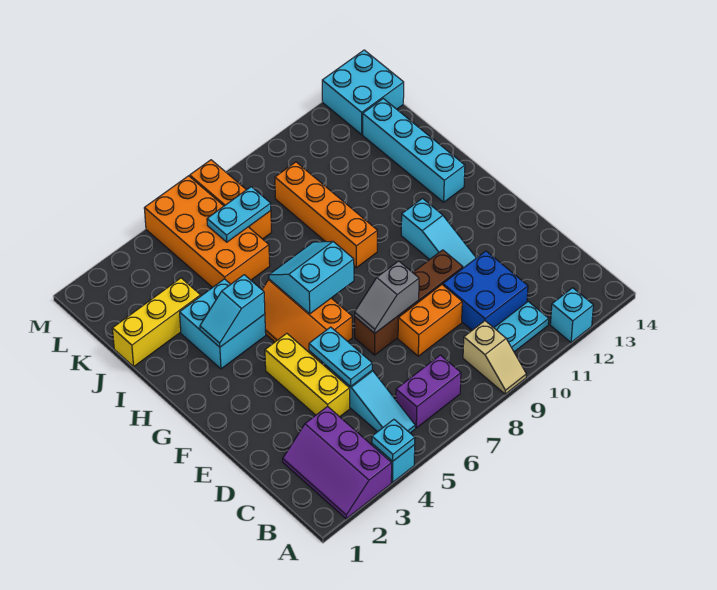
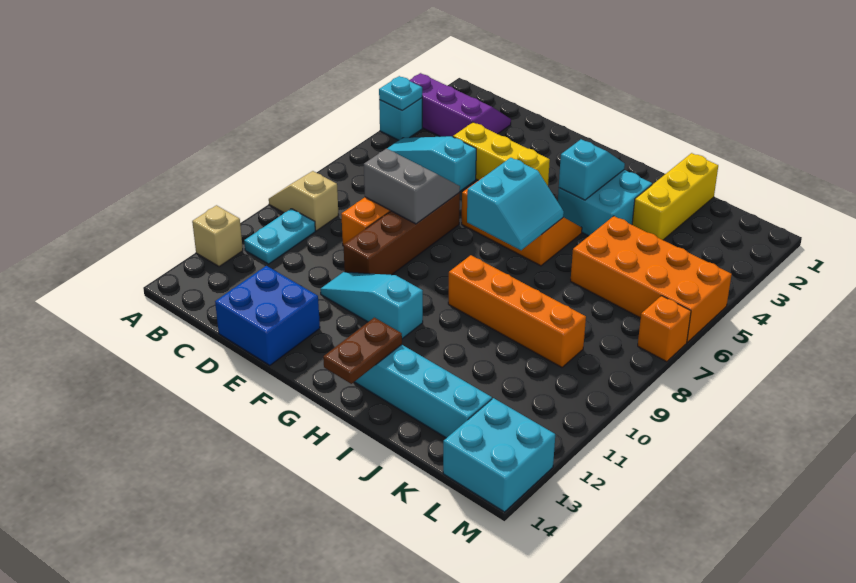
cyan 1x1 brick [550,288,593,342] -> tan 1x1 brick [192,205,243,267]
purple 1x2 brick [396,355,461,428] -> none
blue 2x2 brick [443,251,528,330] -> blue 2x2 brick moved to [215,266,320,365]
cyan 1x2 plate [309,327,372,387] -> none
grey 1x2 slope [355,261,419,333] -> grey 2x2 slope [364,149,460,224]
none -> brown 1x2 plate [323,318,402,384]
cyan 1x2 plate [207,187,271,242] -> none
orange 1x3 brick [190,160,272,239] -> orange 1x1 brick [638,296,691,362]

